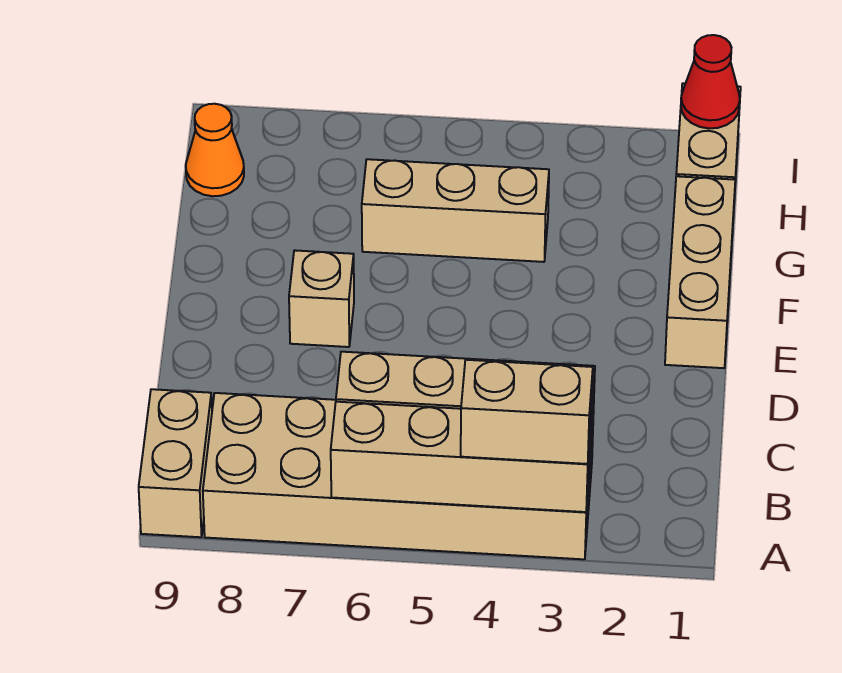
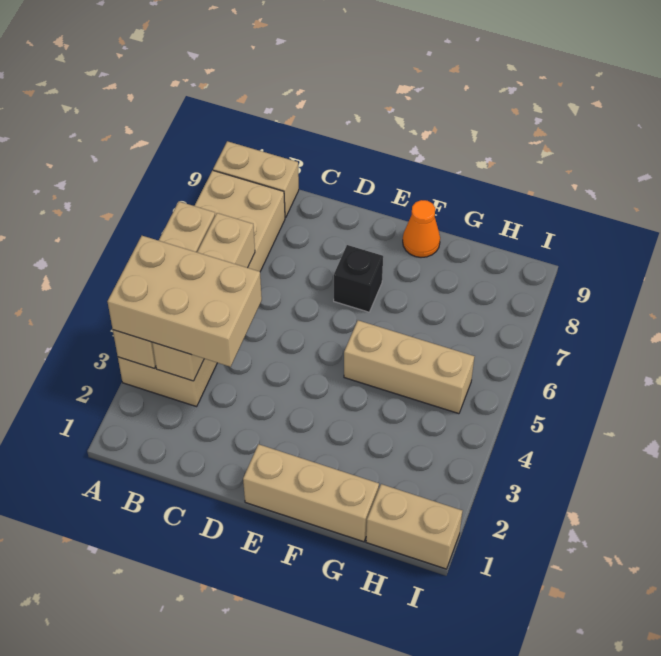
tan 1x2 brick [461,360,593,464] -> tan 2x3 brick [107,236,262,367]
tan 1x1 brick [289,250,354,347] -> black 1x1 brick [334,245,383,312]
tan 1x3 brick [362,159,549,262] -> tan 1x3 brick turned to [344,320,474,414]
orange 1x1 cone [186,104,244,196] -> orange 1x1 cone moved to [403,200,440,257]
red 1x1 cone [681,35,740,128] -> none

